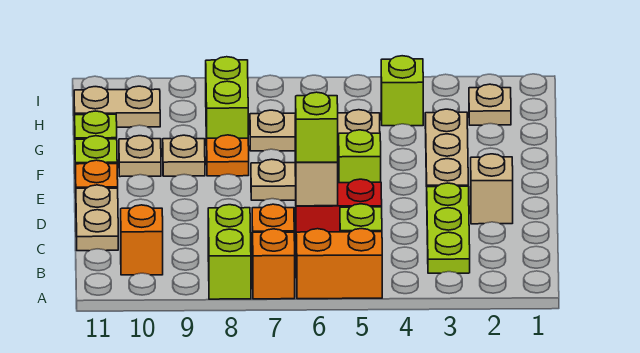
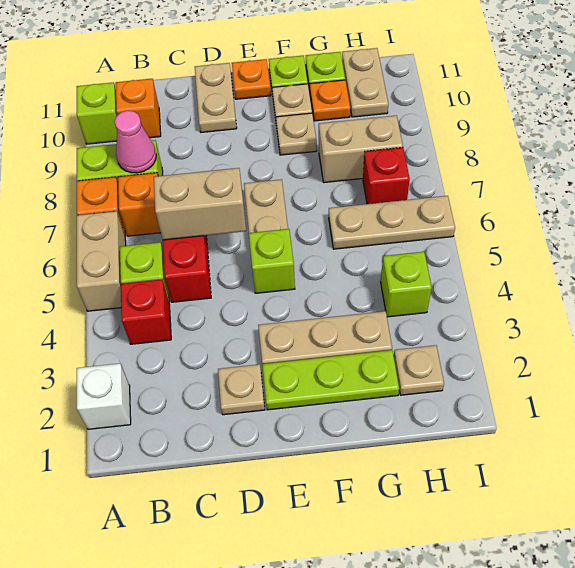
none -> white 1x1 brick [77,363,131,429]
orange 1x2 brick [296,229,382,299] -> tan 1x2 brick [77,211,126,311]
lime 1x3 plate [427,183,470,273] -> lime 1x3 plate moved to [262,350,399,410]
none -> red 1x1 brick [121,279,171,344]
none -> pink 1x1 cone [115,111,156,173]
lime 1x1 brick [295,92,338,162] -> lime 1x1 brick moved to [77,82,117,144]
tan 1x2 plate [76,185,118,251] -> tan 1x2 plate turned to [195,63,237,132]
tan 1x1 brick [471,154,513,224] -> tan 1x1 plate [218,364,265,415]
orange 1x1 plate [207,135,249,176] -> orange 1x1 plate moved to [310,80,350,121]
tan 1x3 plate [250,110,380,151] -> tan 1x3 plate turned to [329,196,455,249]
lime 1x2 brick [206,57,248,145] -> tan 1x2 brick [319,116,403,183]
none -> red 1x1 brick [363,147,410,204]

